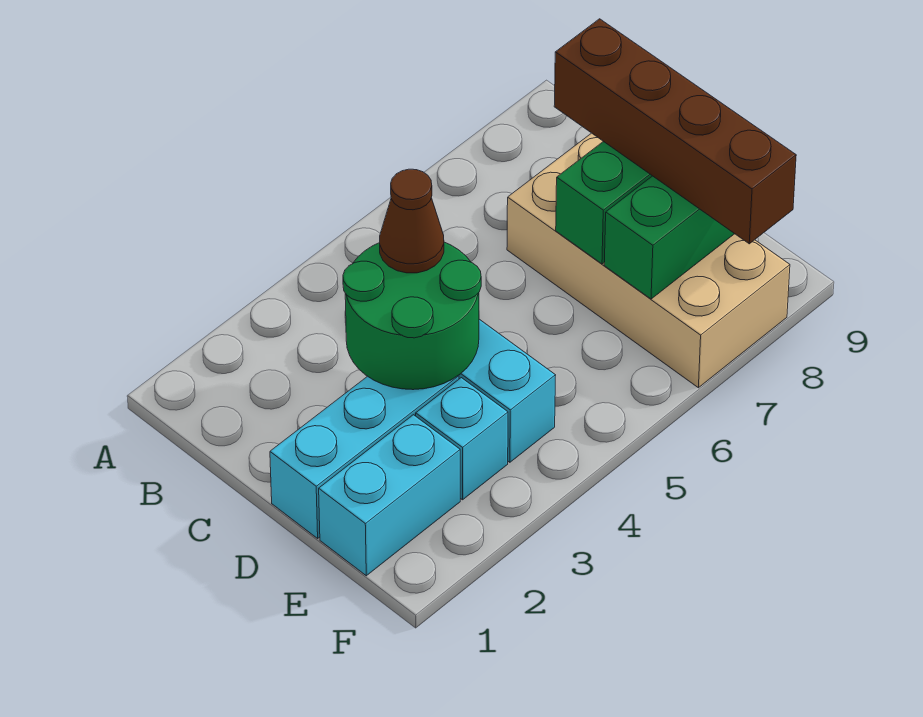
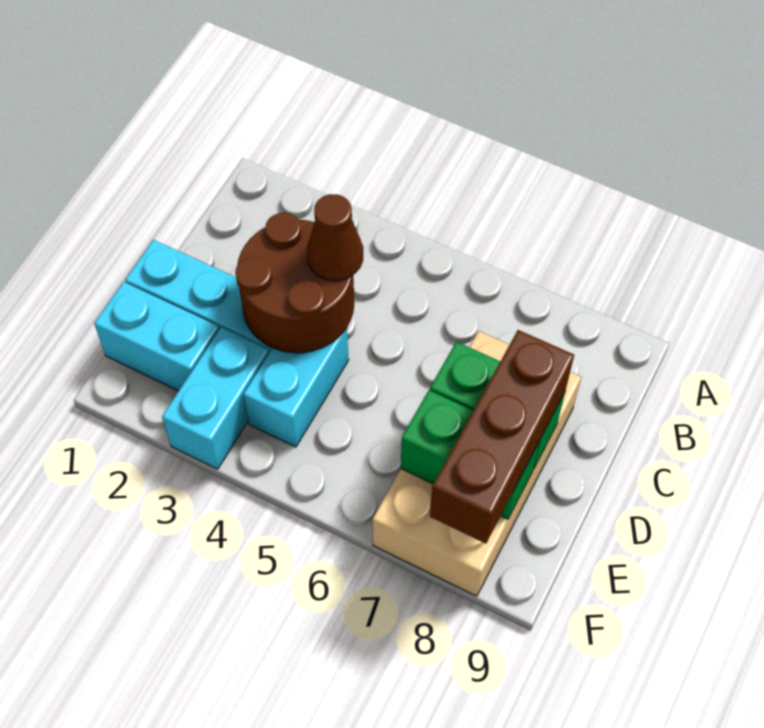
green 2x2 round brick [343,242,481,390] -> brown 2x2 round brick [235,213,354,353]
brown 1x4 brick [554,19,796,244] -> brown 1x3 brick [430,330,574,544]
cyan 1x1 brick [416,378,508,500] -> cyan 1x2 brick [162,327,269,469]

